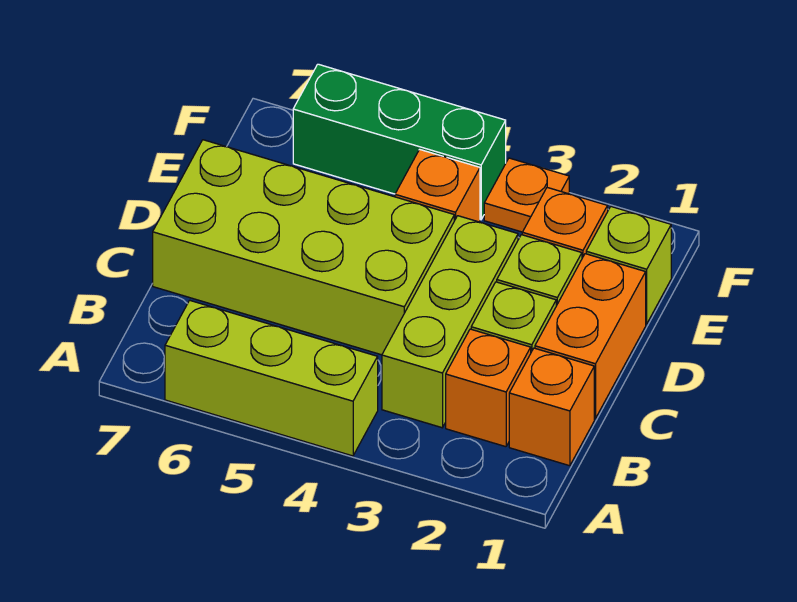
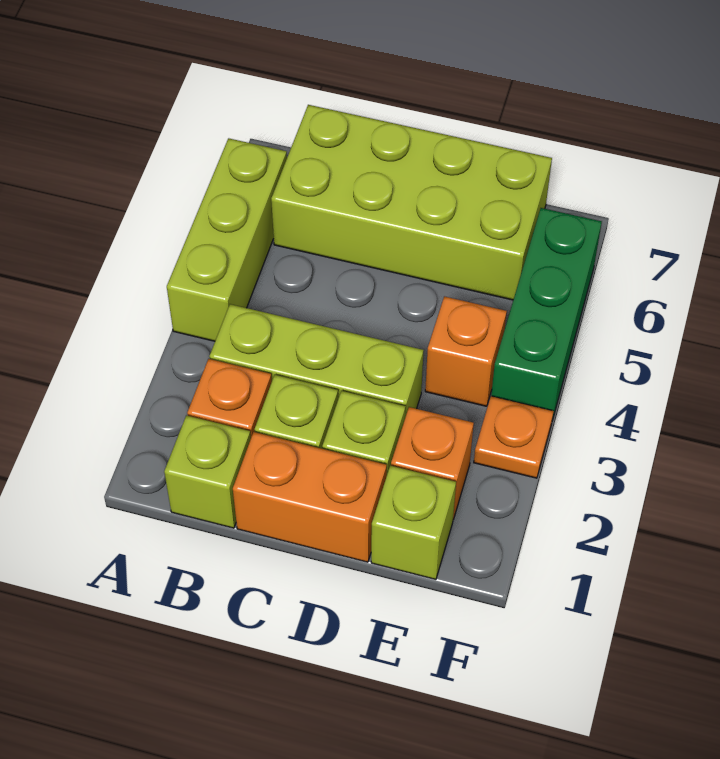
orange 1x1 brick [509,348,594,466] -> lime 1x1 brick [164,415,251,528]
lime 2x4 brick [153,140,454,355] -> lime 2x4 brick turned to [271,105,552,300]

